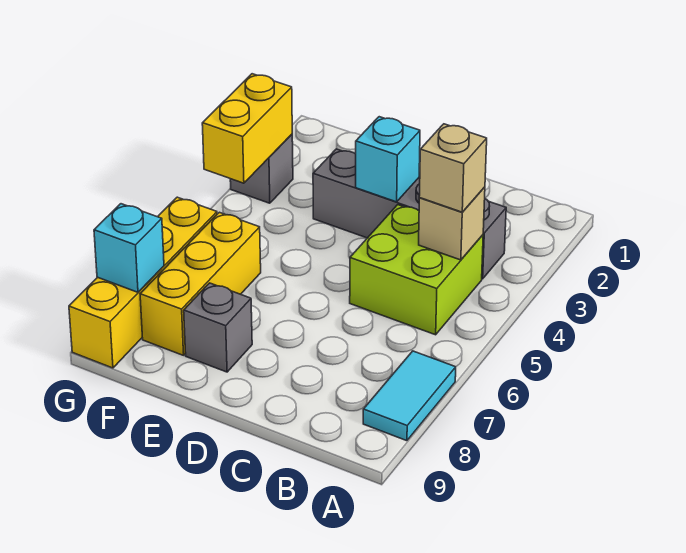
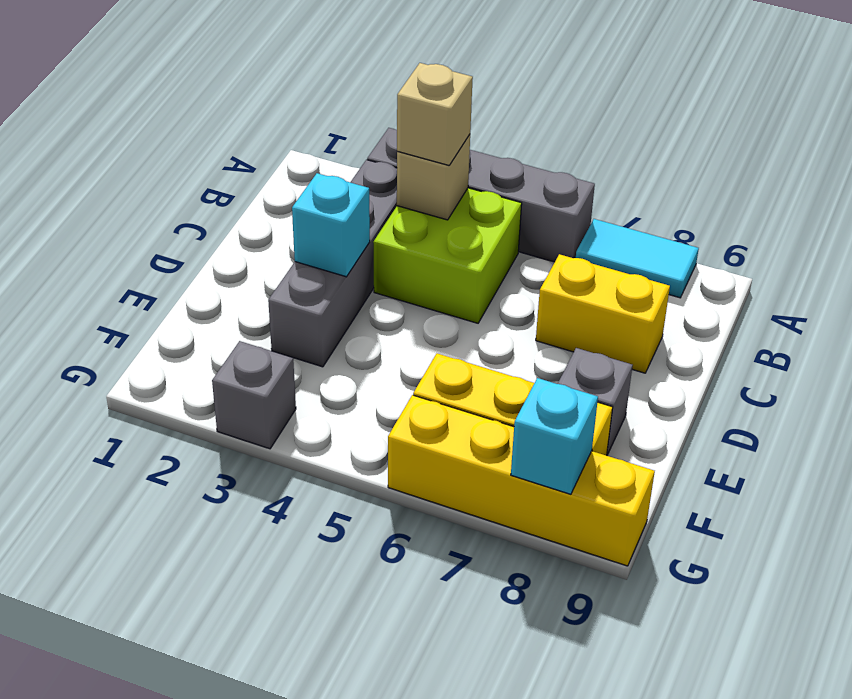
none -> grey 1x4 brick [367,128,595,262]
yellow 1x2 brick [202,74,292,183] -> yellow 1x2 brick moved to [536,254,670,373]

